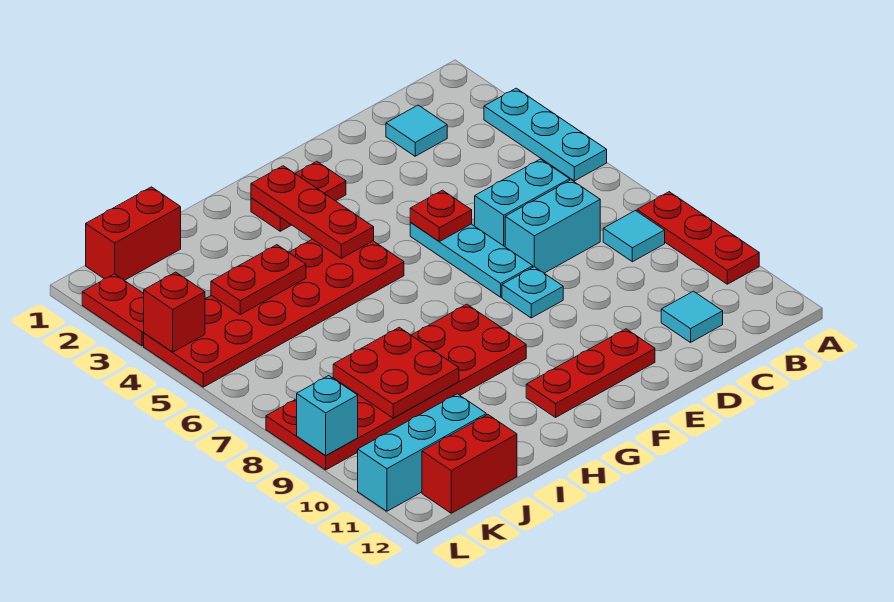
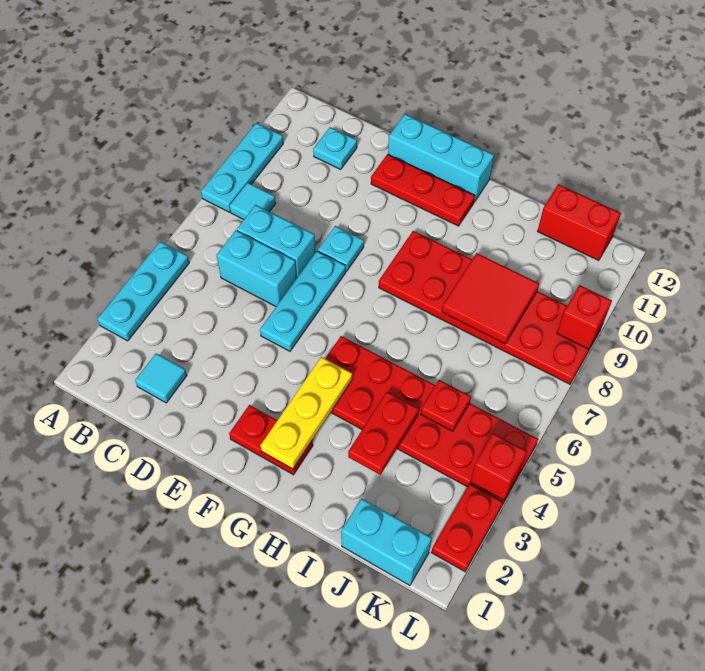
red 1x3 plate [637,192,759,284] -> cyan 1x3 plate [201,123,283,212]
cyan 1x1 tile [661,291,723,342] -> cyan 1x1 plate [313,127,357,169]
red 1x1 plate [410,190,472,242] -> red 1x1 plate moved to [421,380,471,431]
red 1x3 plate [251,166,374,258] -> yellow 1x3 plate [260,357,352,469]
red 1x2 plate [211,245,306,314] -> red 1x2 plate turned to [348,392,419,475]
red 2x2 plate [333,327,459,418] -> red 2x2 tile [442,253,539,344]
red 1x2 brick [86,187,181,280] -> cyan 1x2 brick [341,499,431,585]
cyan 1x3 brick [358,394,486,511] -> cyan 1x3 brick moved to [388,114,494,202]
cyan 1x1 brick [297,376,358,456] -> red 1x1 brick [557,285,612,349]

